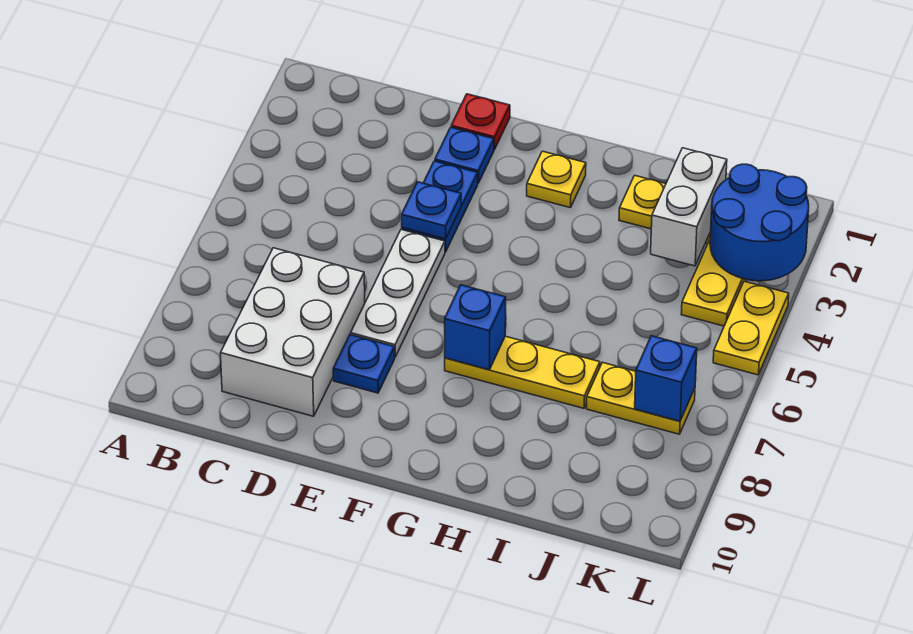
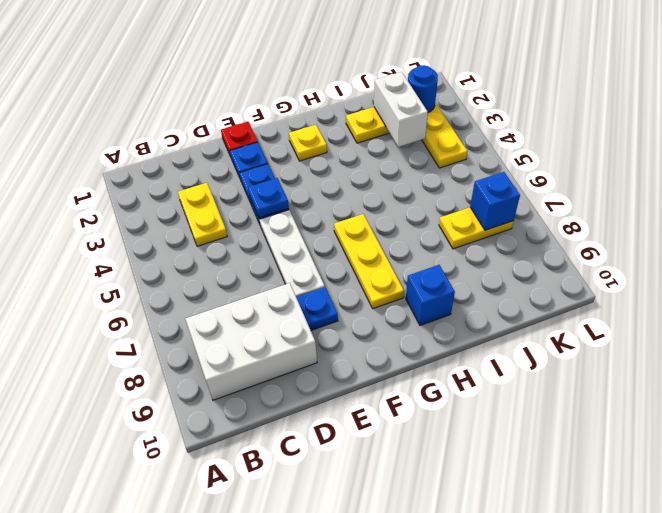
white 2x3 brick [220,248,365,416] -> white 2x3 brick turned to [185,283,317,400]
yellow 1x3 plate [445,336,600,408] -> yellow 1x3 plate turned to [334,214,404,309]
blue 1x1 brick [445,285,506,370] -> blue 1x1 brick moved to [406,265,455,325]
blue 2x2 round brick [710,164,809,281] -> blue 1x1 round brick [408,65,438,112]
yellow 1x2 plate [713,281,789,375] -> yellow 1x2 plate moved to [178,183,227,246]

